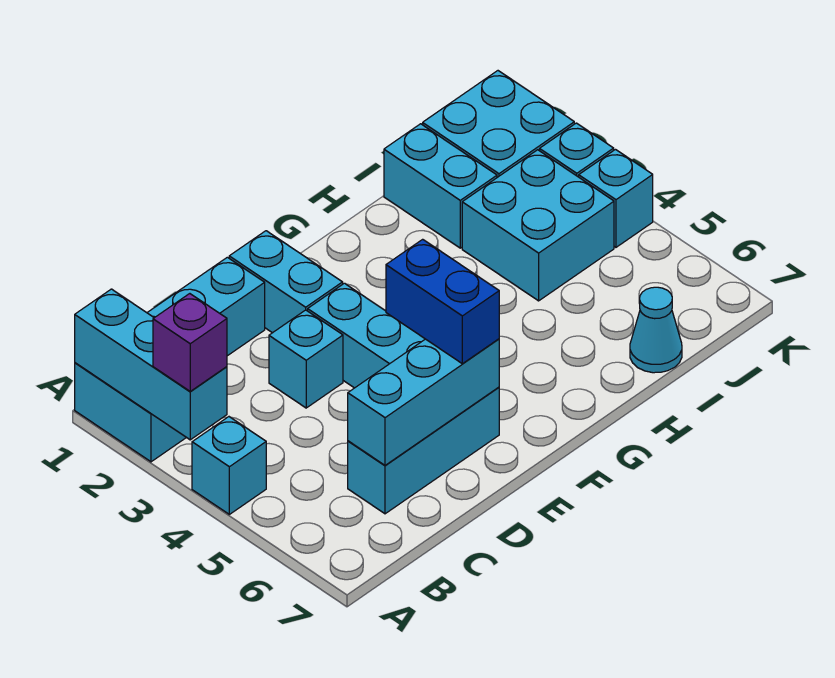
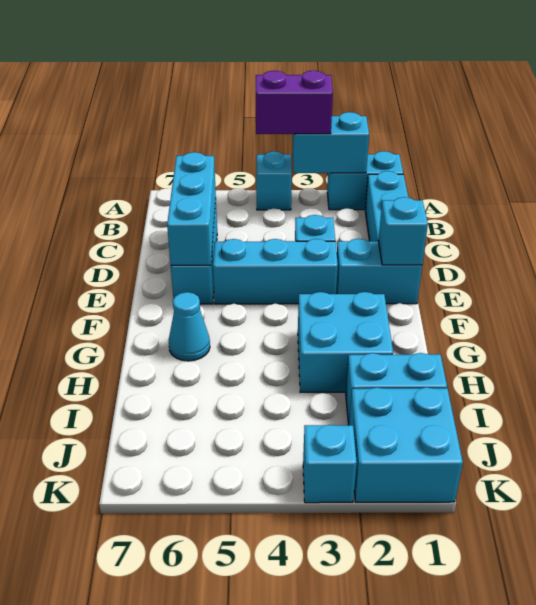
cyan 1x3 brick [75,289,227,440] -> cyan 1x2 brick [293,112,369,173]
purple 1x1 brick [153,294,227,392] -> purple 1x2 brick [256,71,333,134]
blue 1x2 brick [386,239,499,364] -> none
cyan 2x2 brick [462,150,614,301] -> cyan 2x2 brick moved to [298,292,393,392]
cyan 1x1 cone [630,287,682,373] -> cyan 1x1 cone moved to [169,292,210,361]
cyan 1x1 brick [579,150,653,247] -> cyan 1x1 brick moved to [378,197,428,265]

